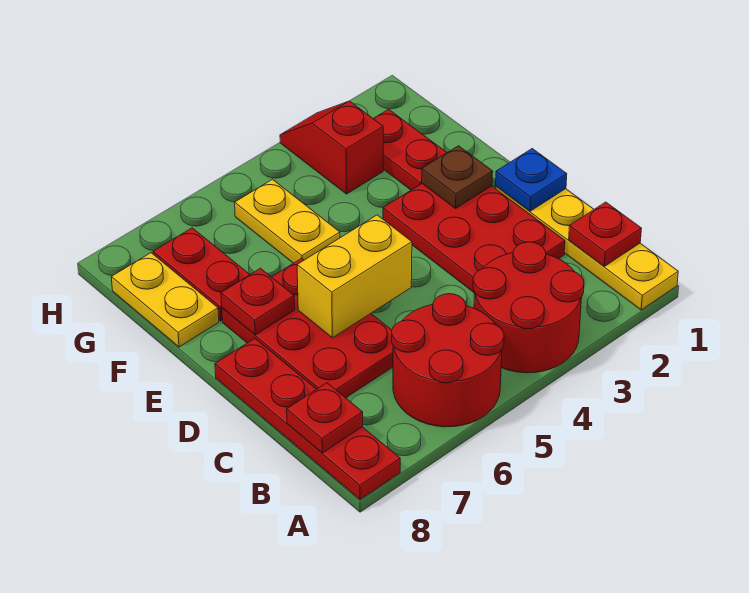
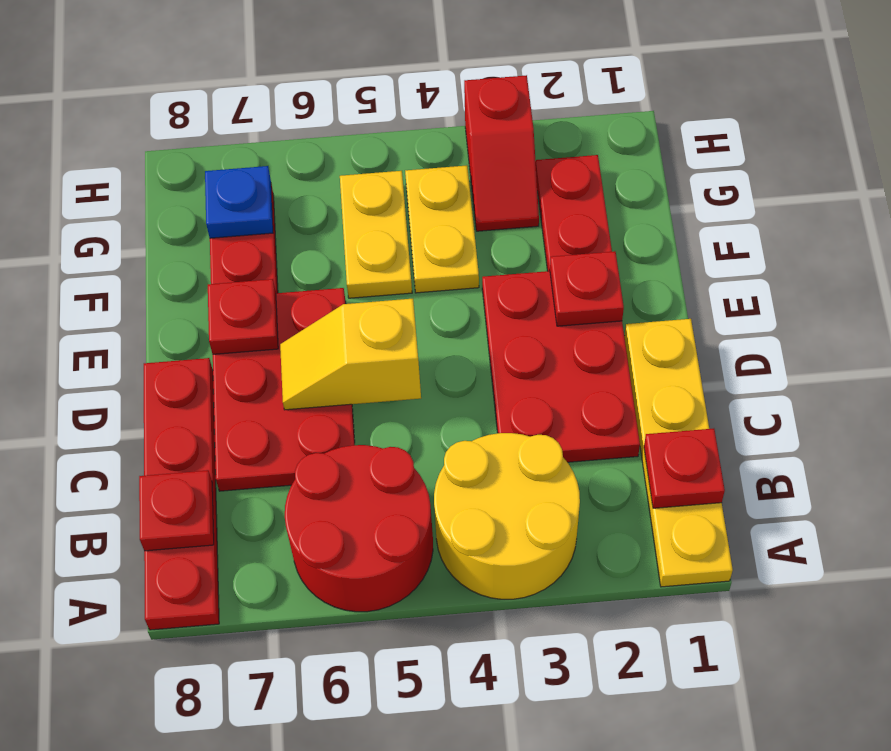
red 2x2 round brick [473,242,584,373] -> yellow 2x2 round brick [434,433,580,599]
blue 1x1 plate [496,149,567,211] -> blue 1x1 plate moved to [205,166,273,238]
yellow 1x2 brick [297,215,412,338] -> yellow 1x2 slope [280,299,421,410]
brown 1x1 plate [422,146,493,208] -> red 1x1 plate [550,251,624,326]
yellow 1x2 plate [111,253,219,347] -> yellow 1x2 plate moved to [405,165,479,293]
red 1x2 slope [280,101,383,194] -> red 1x2 slope turned to [464,75,539,231]

